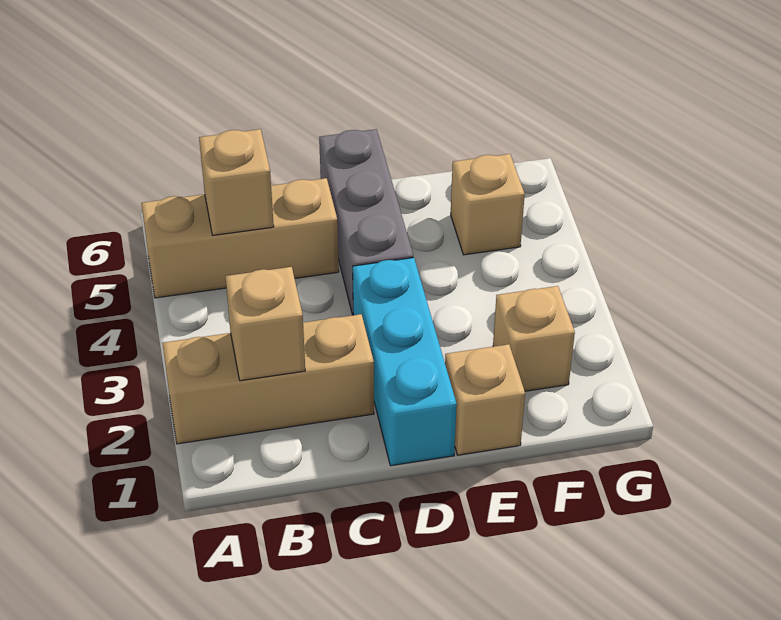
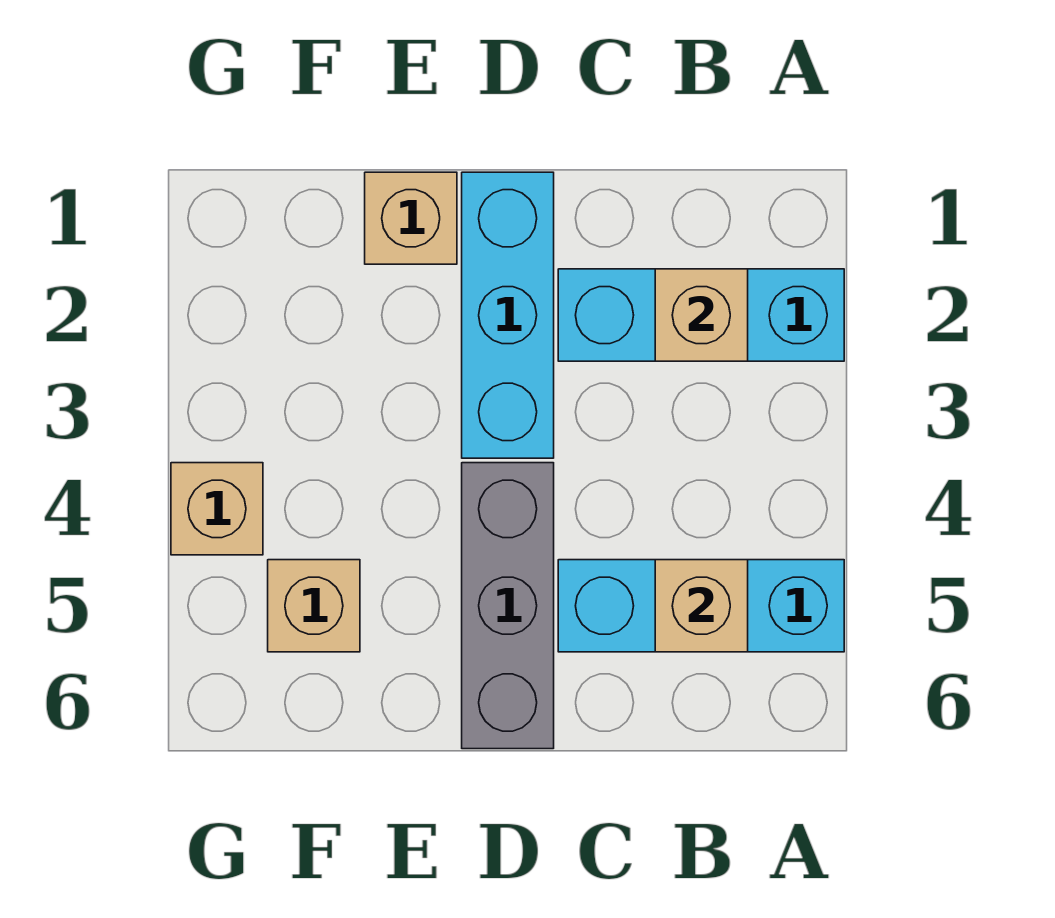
tan 1x3 brick [162,314,374,444] -> cyan 1x3 brick [558,269,844,361]
tan 1x3 brick [141,178,339,298] -> cyan 1x3 brick [558,560,844,652]
tan 1x1 brick [493,286,575,391] -> tan 1x1 brick moved to [171,463,263,555]

